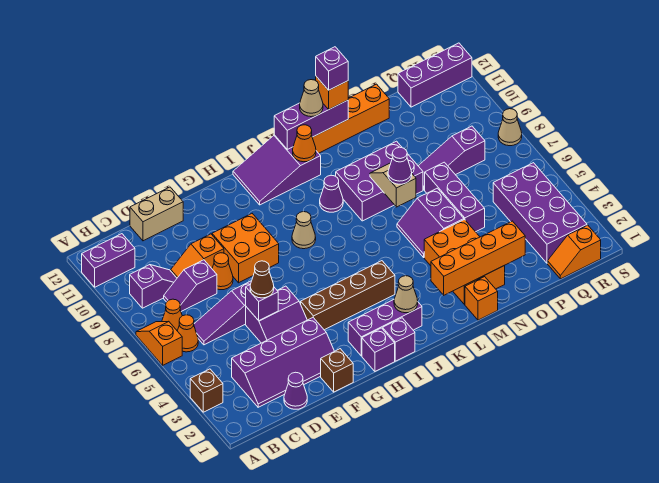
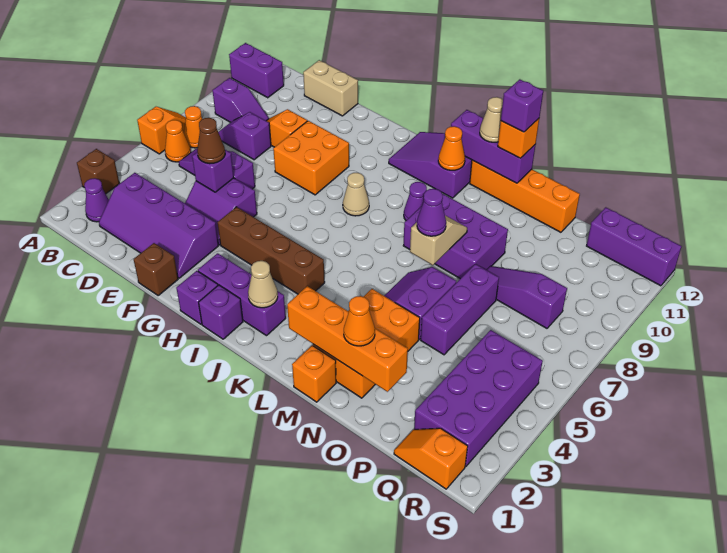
purple 1x1 cone [284,372,307,409] -> purple 1x1 cone moved to [84,178,109,222]
orange 1x1 cone [212,253,233,290] -> orange 1x1 cone moved to [344,296,375,346]
tan 1x1 cone [498,109,522,146] -> none

